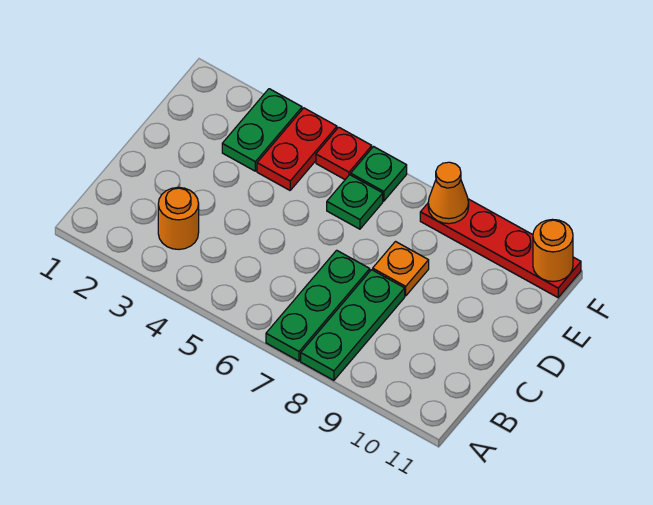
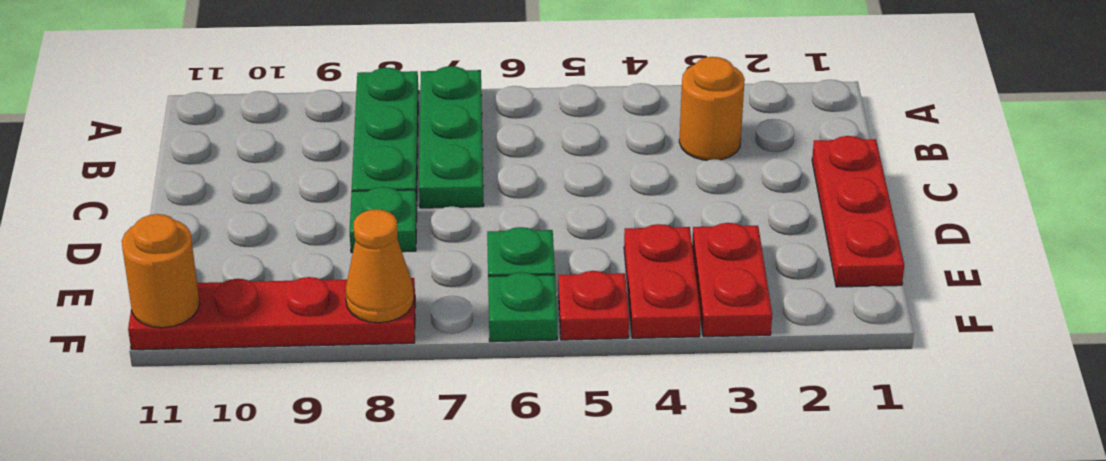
none -> red 1x3 plate [812,136,904,287]
orange 1x1 plate [373,242,429,296] -> green 1x1 plate [350,187,417,253]
green 1x2 plate [222,89,302,171] -> red 1x2 plate [692,223,772,337]

